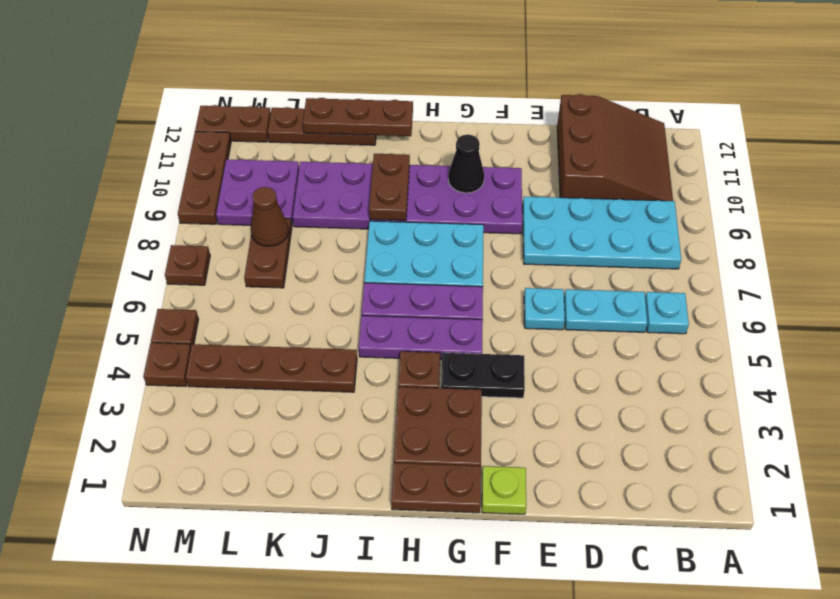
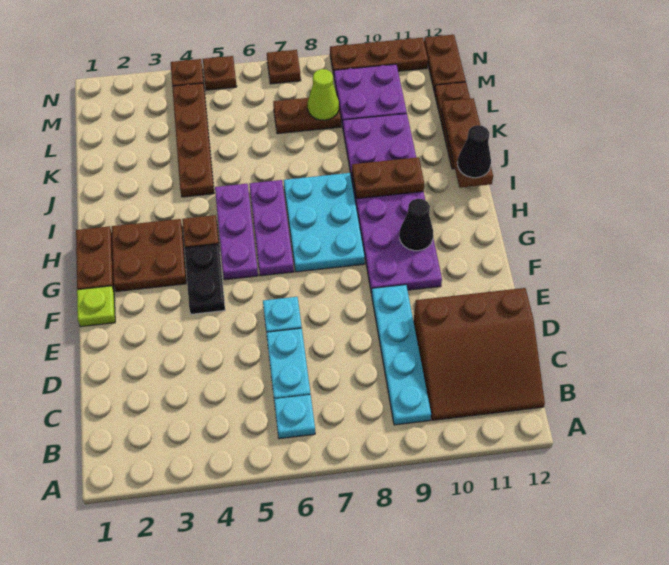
cyan 2x4 plate [523,197,681,269] -> cyan 1x4 plate [372,285,431,425]
none -> black 1x1 cone [457,125,491,178]
brown 1x1 cone [251,187,289,246] -> lime 1x1 cone [308,69,339,120]

